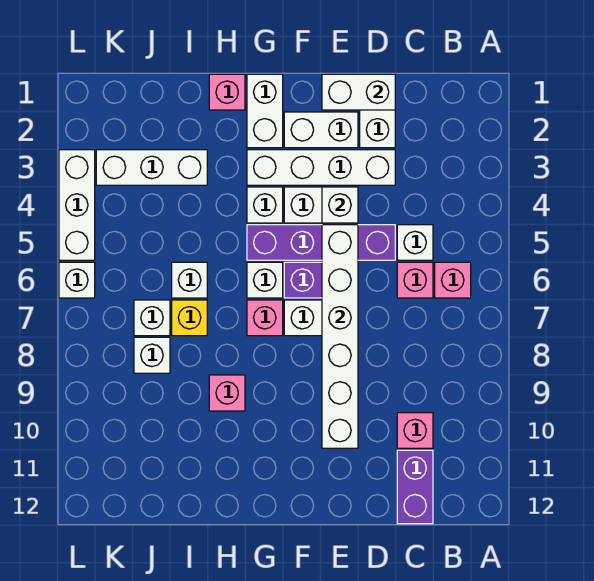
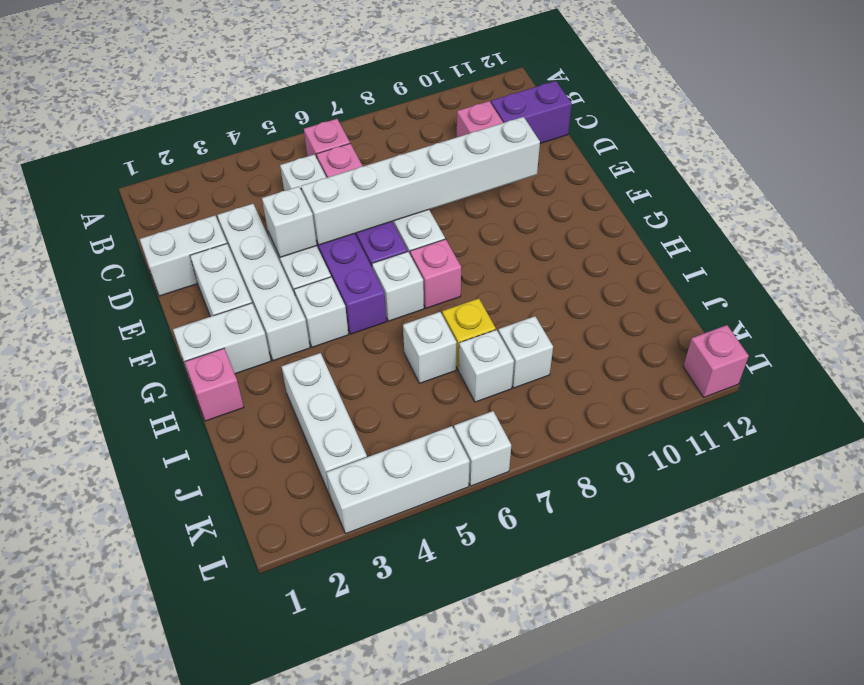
white 1x2 brick [322,74,395,110] -> none
pink 1x1 brick [209,375,245,411] -> pink 1x1 brick moved to [683,325,749,397]

